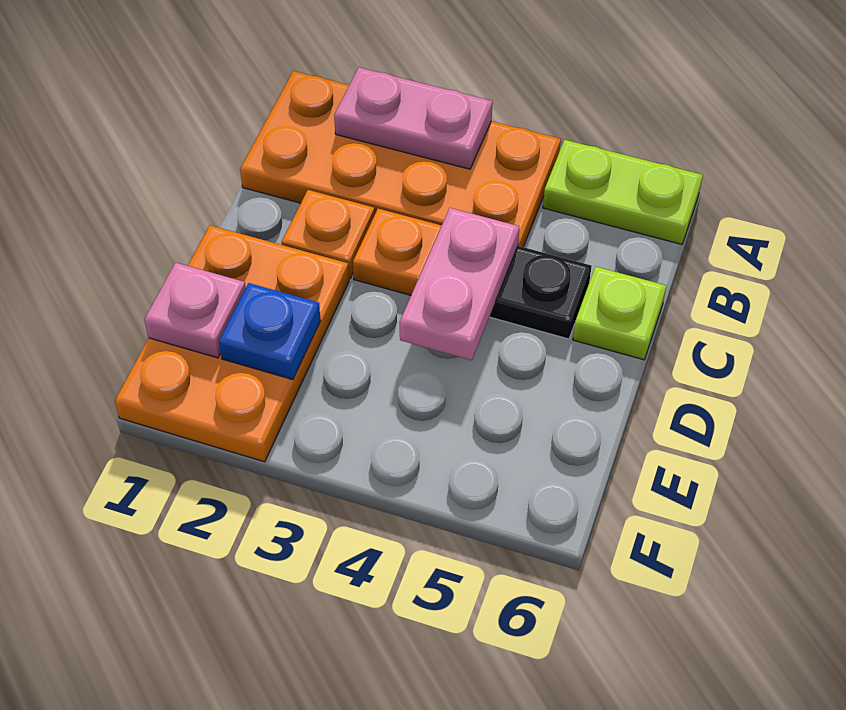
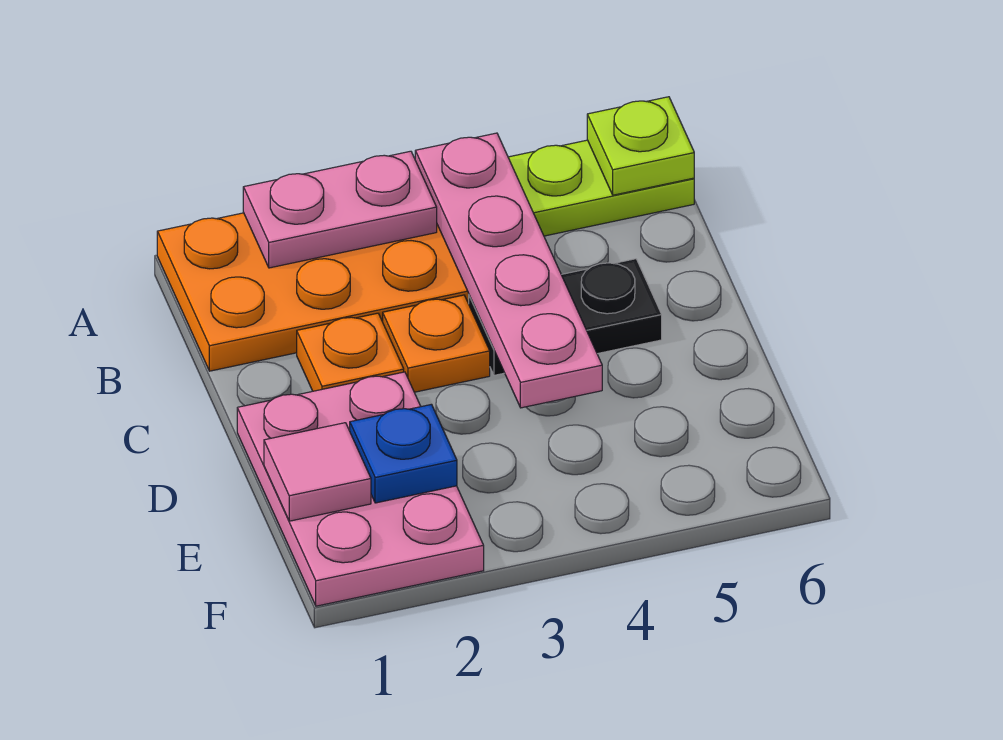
pink 1x2 plate [400,208,519,360] -> pink 1x4 plate [415,133,602,408]
lime 1x1 plate [573,267,666,360] -> lime 1x1 plate moved to [587,97,694,195]
orange 2x3 plate [115,225,349,462] -> pink 2x3 plate [237,372,484,606]
pink 1x1 plate [144,263,246,358] -> pink 1x1 tile [264,423,371,521]

